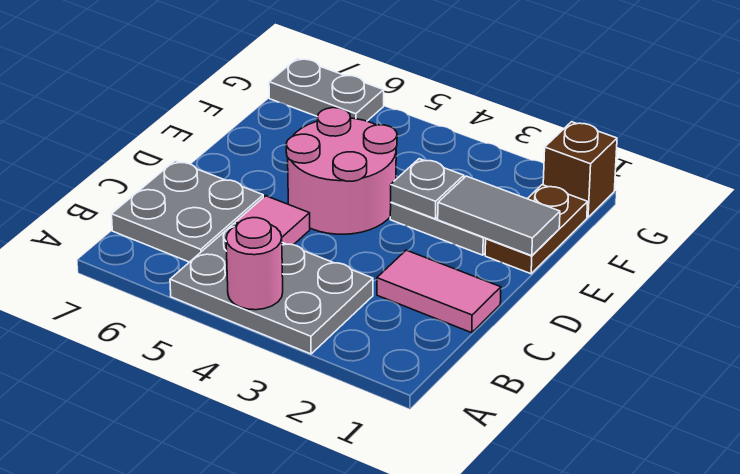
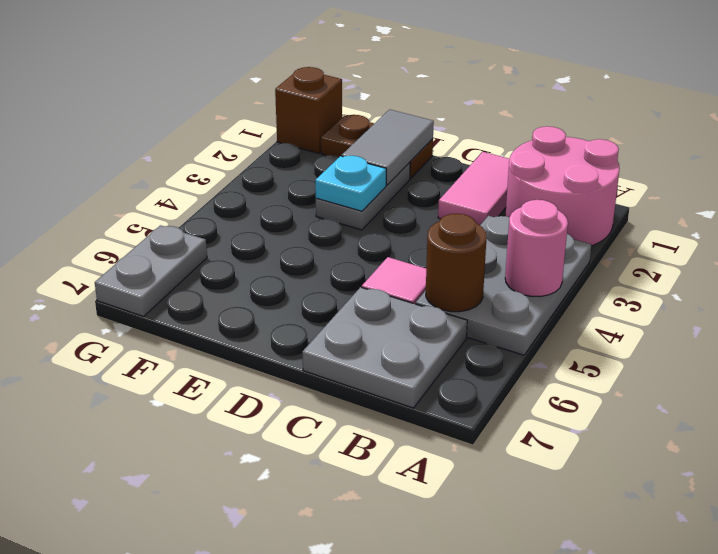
none -> brown 1x1 round brick [426,214,487,312]
pink 2x2 round brick [286,108,397,234] -> pink 2x2 round brick moved to [506,126,620,246]
grey 1x1 plate [391,159,464,219] -> cyan 1x1 plate [315,156,386,211]

